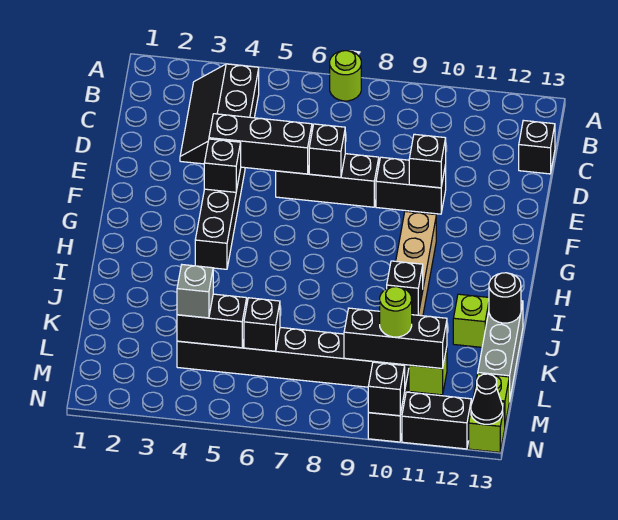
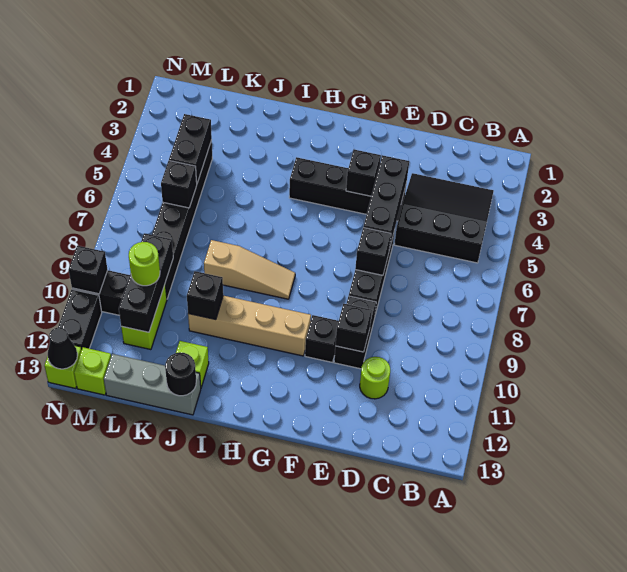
lime 1x1 round brick [330,51,361,101] -> lime 1x1 round brick moved to [360,357,390,399]
black 2x3 slope [180,64,259,164] -> black 3x3 slope [394,173,494,263]
black 1x1 brick [519,120,555,174] -> black 1x1 brick moved to [305,315,339,362]
none -> tan 1x3 slope [204,240,295,299]
grey 1x1 brick [177,265,213,318] -> none

